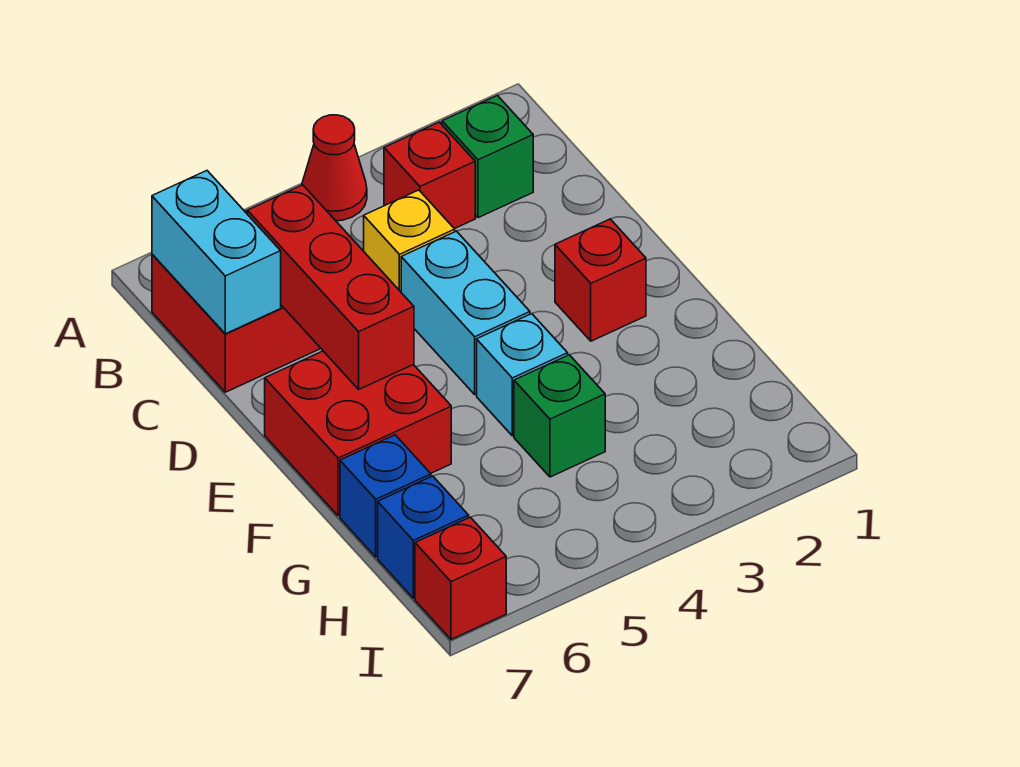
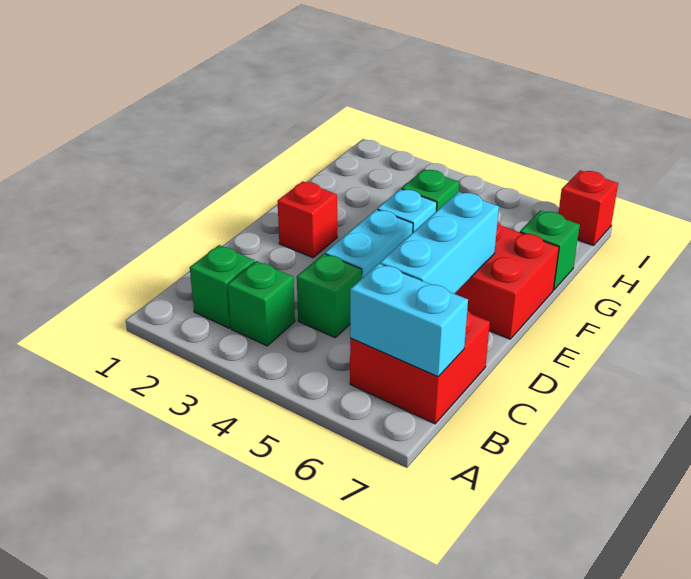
red 1x1 cone [302,115,367,221] -> none
red 1x1 brick [384,122,475,229] -> green 1x1 brick [228,261,295,346]
cyan 1x2 brick [152,171,281,334] -> cyan 1x2 brick turned to [350,263,468,377]
yellow 1x1 brick [364,190,455,292] -> green 1x1 brick [297,254,362,337]
red 1x3 brick [248,185,414,389] -> cyan 1x3 brick [380,192,499,294]
blue 1x1 brick [340,435,431,557] -> green 1x1 brick [520,211,580,290]
blue 1x1 brick [378,476,469,598] -> none

